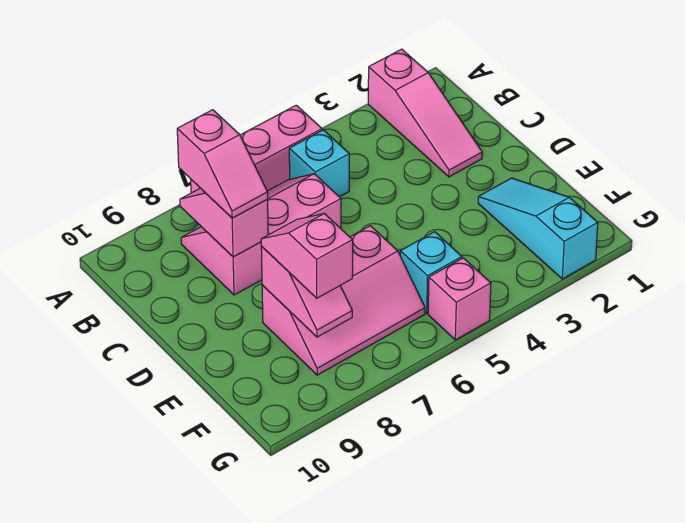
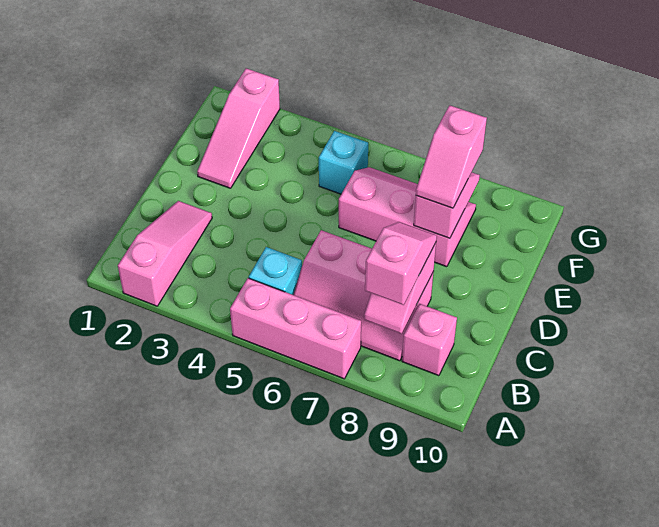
cyan 1x3 slope [478,178,598,279] -> pink 1x3 slope [197,68,280,188]
pink 1x1 brick [428,258,491,340] -> pink 1x1 brick moved to [402,304,457,376]

